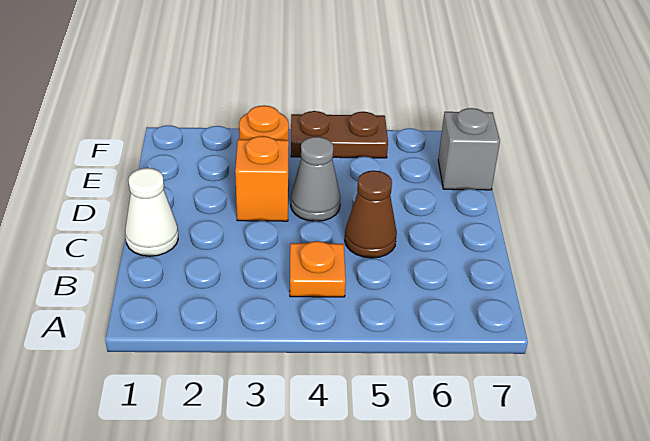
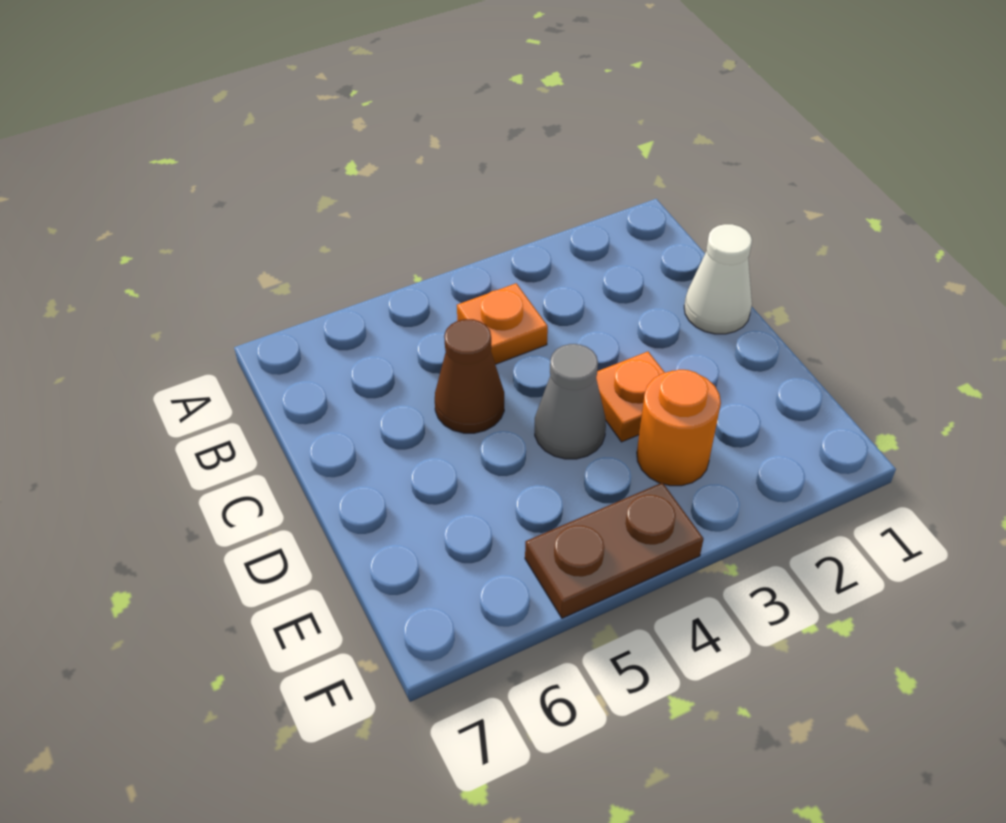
orange 1x1 brick [235,136,289,221] -> orange 1x1 plate [596,352,665,442]
grey 1x1 brick [438,108,500,190] -> none

